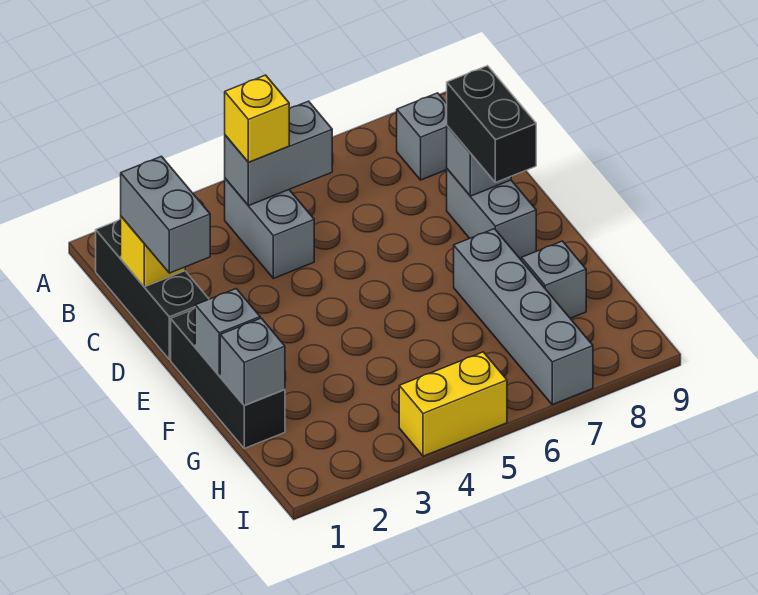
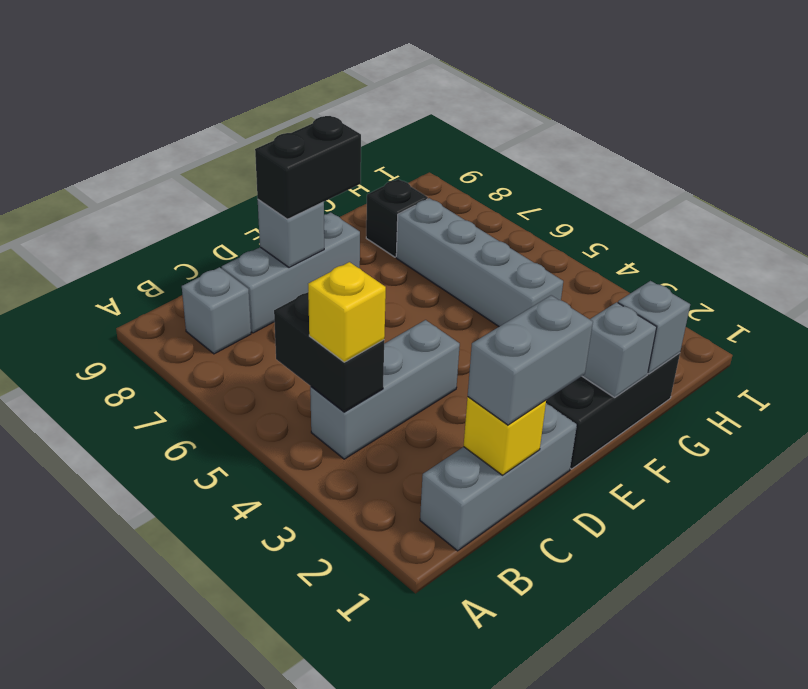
black 1x3 brick [96,219,209,360] -> grey 1x3 brick [420,403,577,551]
grey 1x2 brick [225,179,314,278] -> grey 1x3 brick [310,320,460,459]
grey 1x2 brick [225,101,332,206] -> black 1x2 brick [274,293,384,412]
grey 1x2 brick [447,169,536,259] -> grey 1x3 brick [222,212,360,333]
grey 1x4 brick [454,229,593,405] -> grey 1x4 brick turned to [396,198,563,327]
grey 1x1 brick [521,241,586,318] -> black 1x1 brick [366,179,428,257]
yellow 1x2 brick [399,352,507,456] -> none

